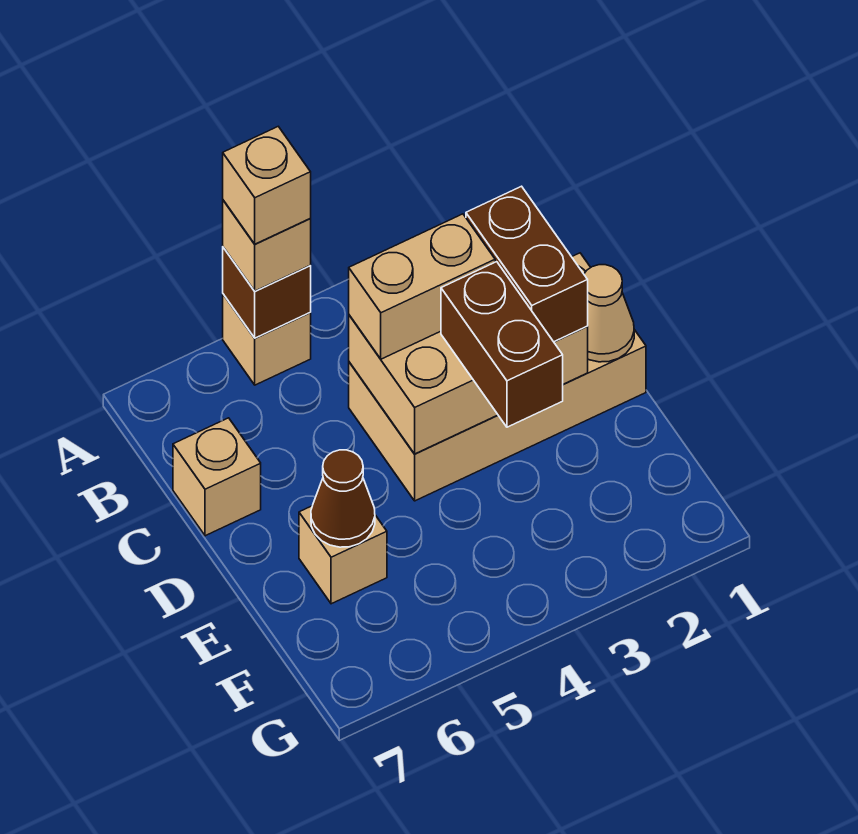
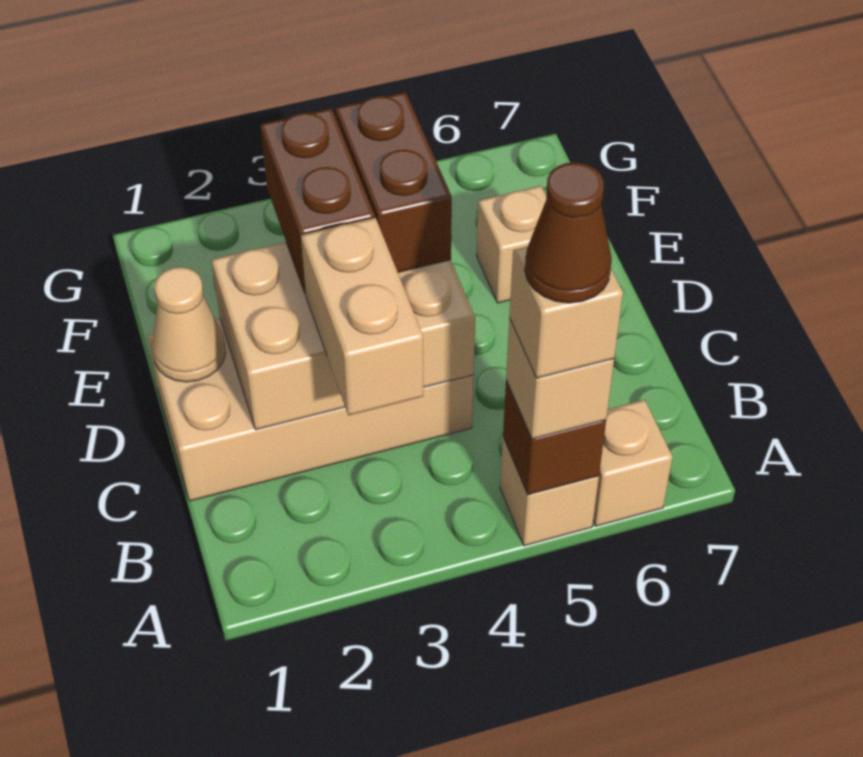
brown 1x2 brick [466,186,588,342] -> brown 1x2 brick moved to [335,92,452,272]
tan 1x2 brick [349,214,495,359] -> tan 1x2 brick turned to [301,218,423,416]
tan 1x1 brick [173,418,261,536] -> tan 1x1 brick moved to [593,400,672,526]
brown 1x1 cone [311,450,375,547] -> brown 1x1 cone moved to [525,162,612,303]

